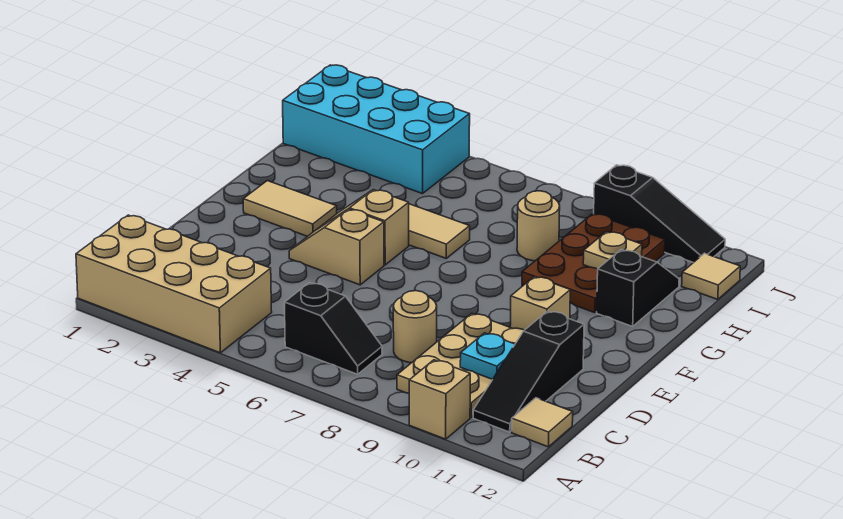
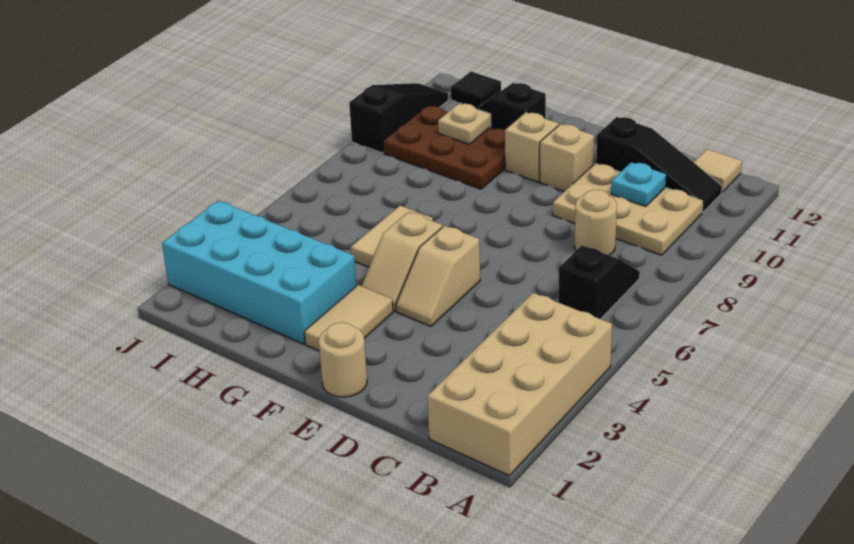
tan 1x1 brick [409,360,470,439] -> tan 1x1 brick moved to [505,112,559,182]
tan 1x1 round brick [517,191,560,261] -> tan 1x1 round brick moved to [319,322,367,397]
cyan 2x4 brick [283,65,470,194] -> cyan 2x4 brick turned to [162,201,356,344]
tan 1x1 tile [682,253,740,300] -> black 1x1 tile [451,72,501,109]

